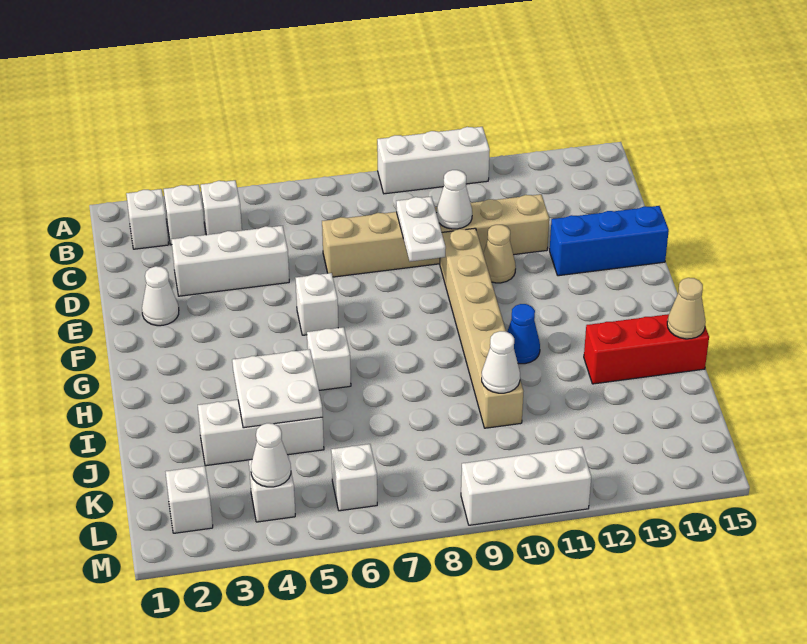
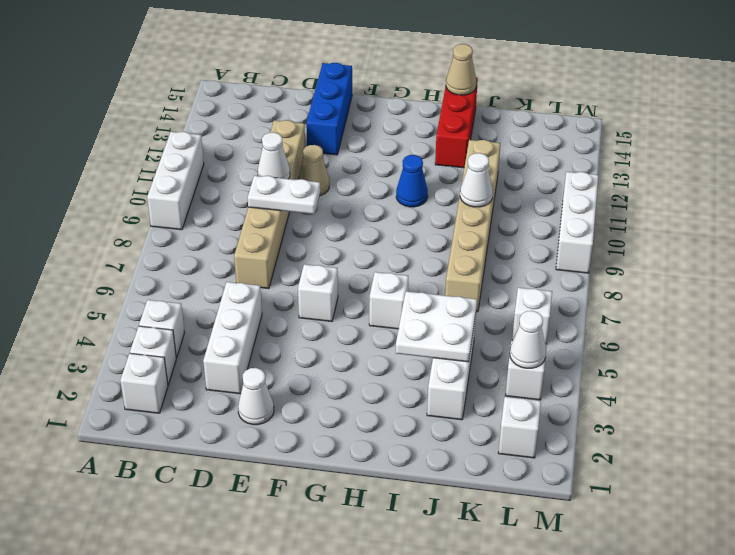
tan 1x6 brick [440,228,524,428] -> tan 1x6 brick turned to [445,140,500,312]

